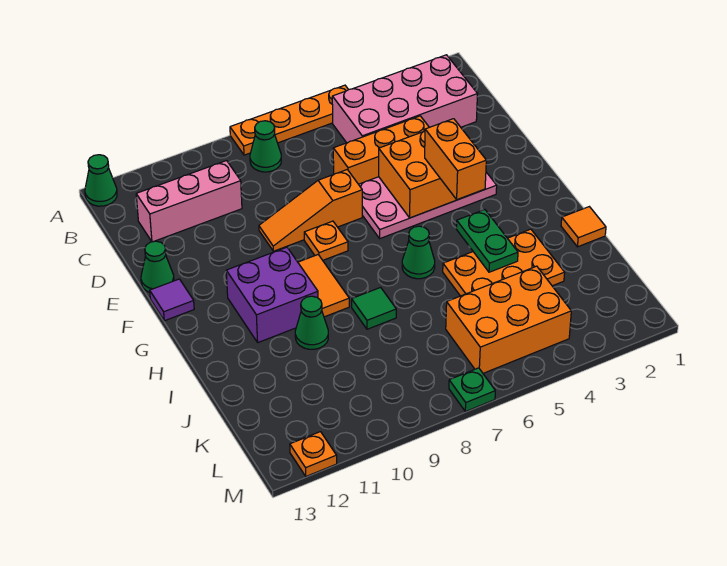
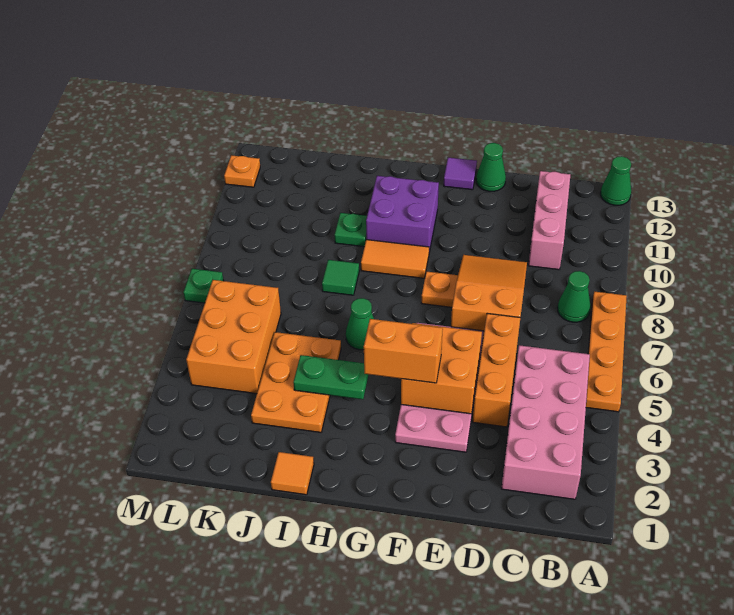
orange 1x3 slope [259,170,362,251] -> orange 2x3 slope [451,255,527,337]
green 1x1 cone [295,296,328,349] -> green 1x1 plate [335,213,367,247]

